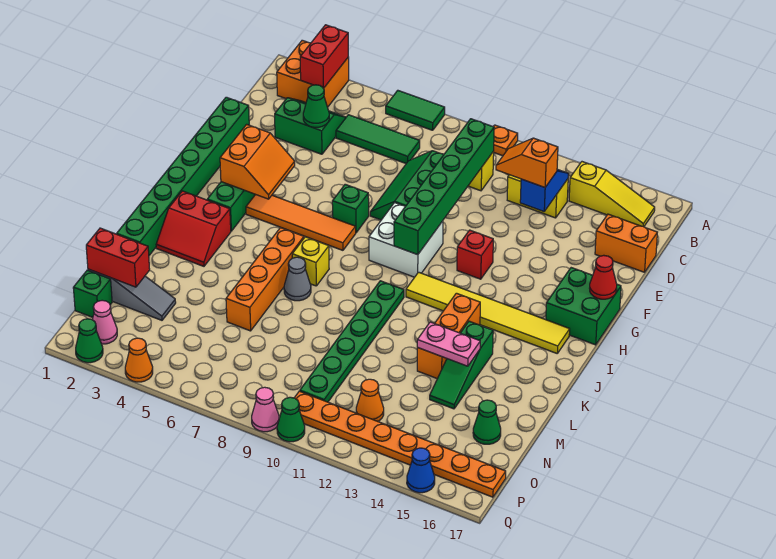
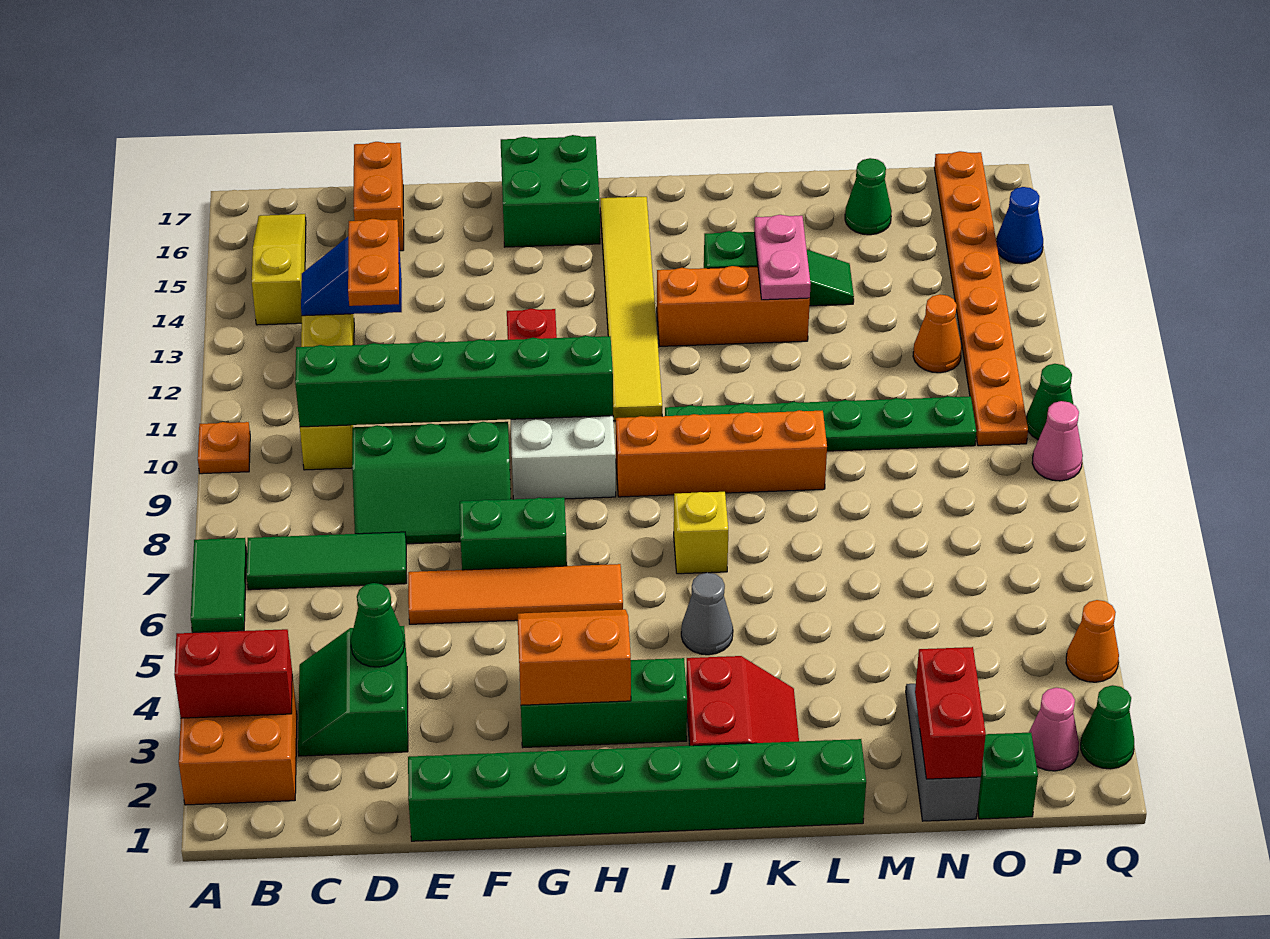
green 1x3 tile [336,115,420,163] -> green 1x3 tile turned to [246,532,407,590]
orange 1x2 slope [496,138,558,187] -> orange 1x2 plate [348,219,399,306]
green 1x1 brick [332,184,369,233] -> green 1x2 brick [460,497,567,570]
red 1x1 cone [590,255,617,299] -> none
orange 1x4 tile [246,194,356,250] -> orange 1x4 tile turned to [408,564,623,624]
orange 1x4 brick [226,228,304,331] -> orange 1x4 brick moved to [616,410,827,497]
grey 1x1 cone [284,257,311,301] -> grey 1x1 cone moved to [681,573,733,655]

